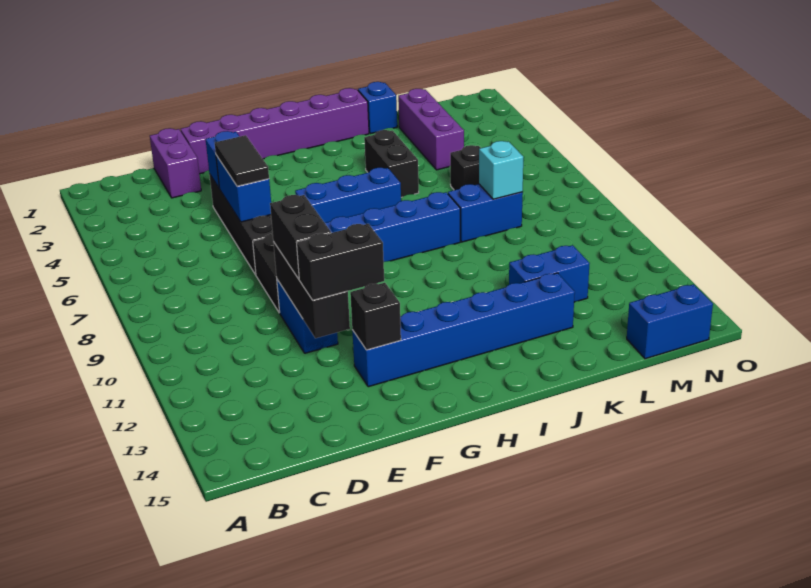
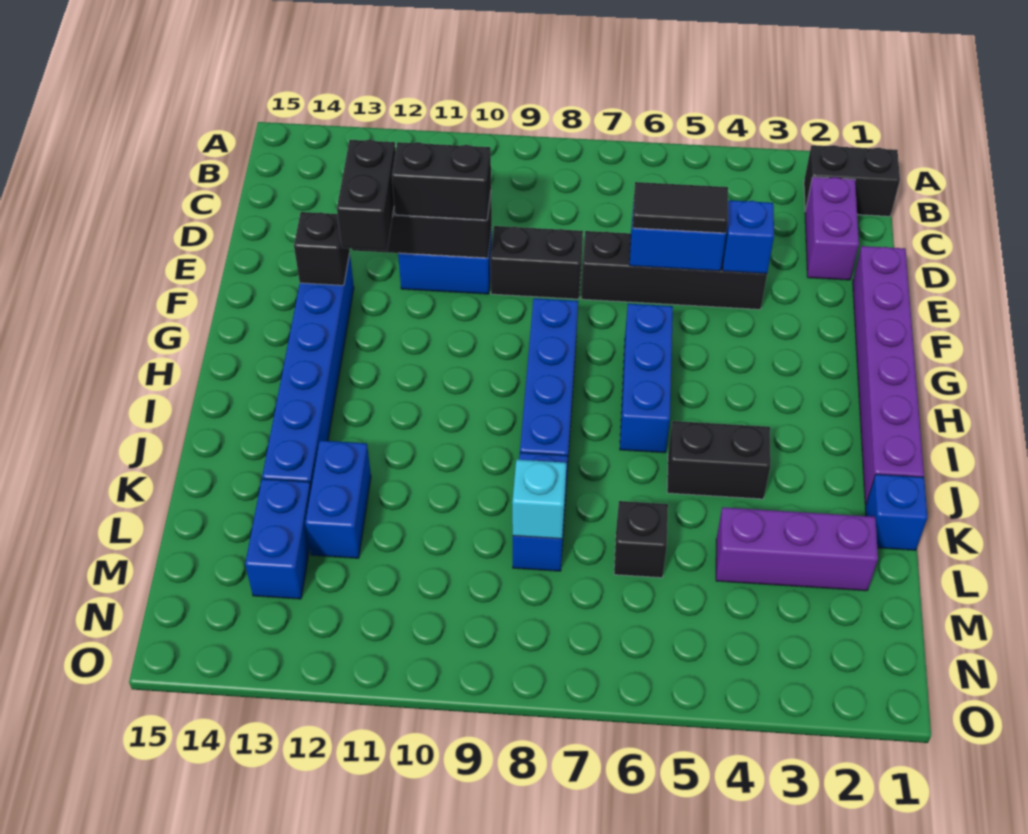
none -> black 1x2 brick [804,145,900,216]
purple 1x2 brick [150,128,201,198] -> purple 1x2 brick turned to [805,177,859,280]
blue 1x2 brick [627,284,713,359] -> blue 1x2 brick moved to [245,479,311,599]

